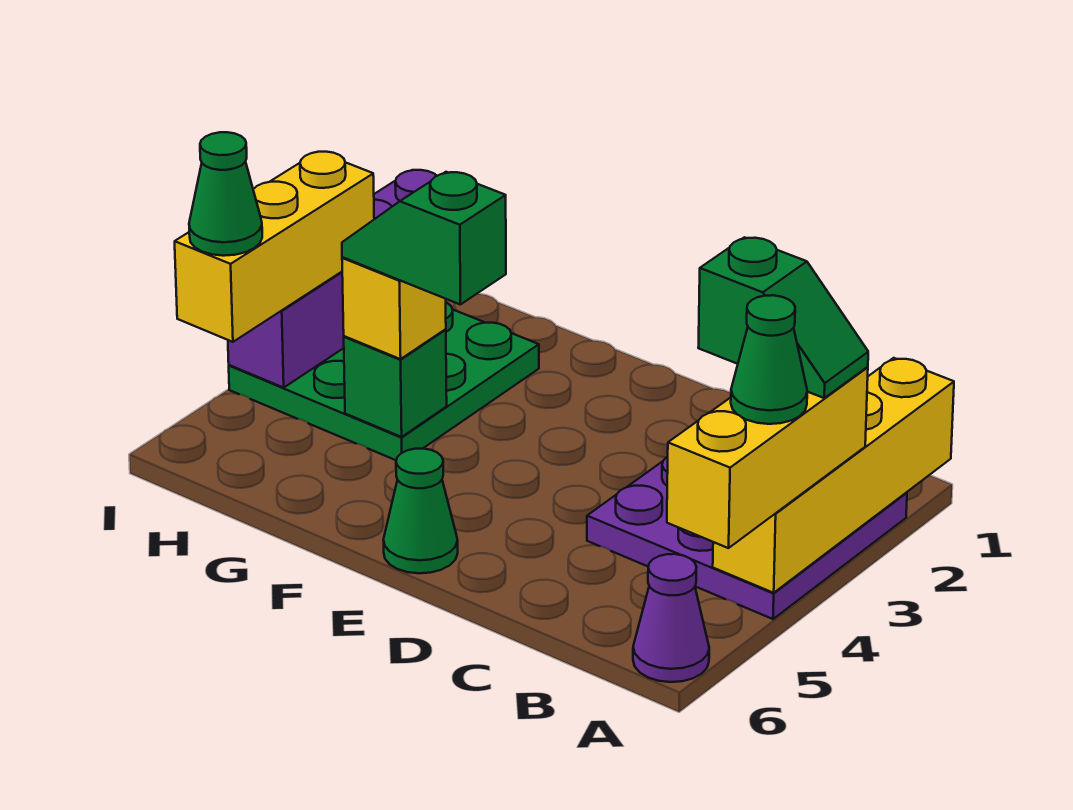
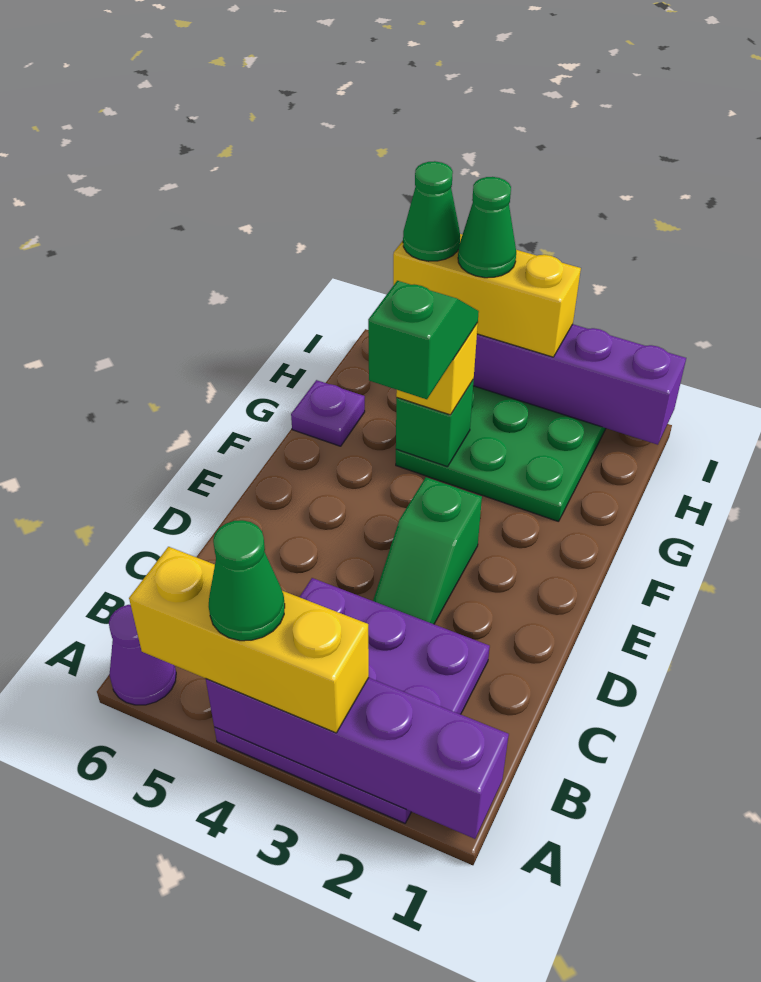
yellow 1x4 brick [713,358,954,593] -> purple 1x4 brick [206,678,509,839]
green 1x2 slope [698,237,868,398] -> green 1x2 slope moved to [373,477,482,624]
green 1x1 cone [384,449,458,573] -> green 1x1 cone moved to [458,177,516,278]
none -> purple 1x1 plate [291,380,365,446]

